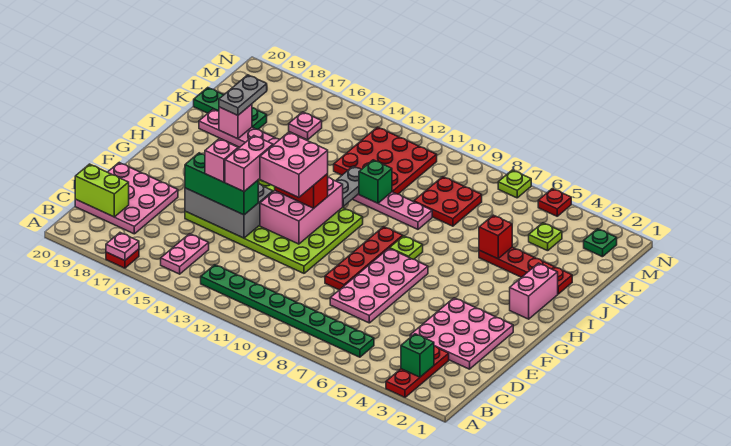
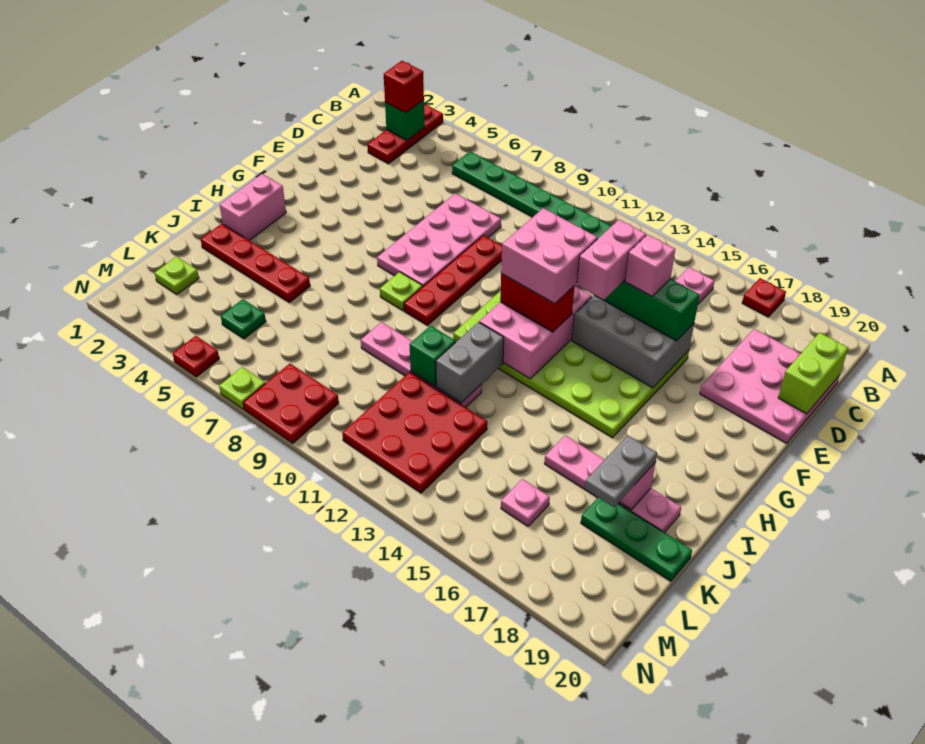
pink 1x1 plate [106,233,139,261] -> none
lime 1x2 brick [75,164,129,217] -> lime 1x2 brick turned to [778,333,848,414]
pink 3x3 plate [410,298,513,369] -> none
grey 1x2 plate [336,166,361,206] -> grey 1x2 brick [436,322,504,403]
red 1x1 brick [479,215,512,259] -> red 1x1 brick moved to [384,61,424,113]
red 2x2 plate [414,177,482,226] -> red 2x2 plate moved to [243,364,339,443]
lime 1x1 plate [529,223,562,251] -> lime 1x1 plate moved to [155,257,199,294]
green 1x1 plate [584,229,617,257] -> green 1x1 plate moved to [221,299,266,339]

